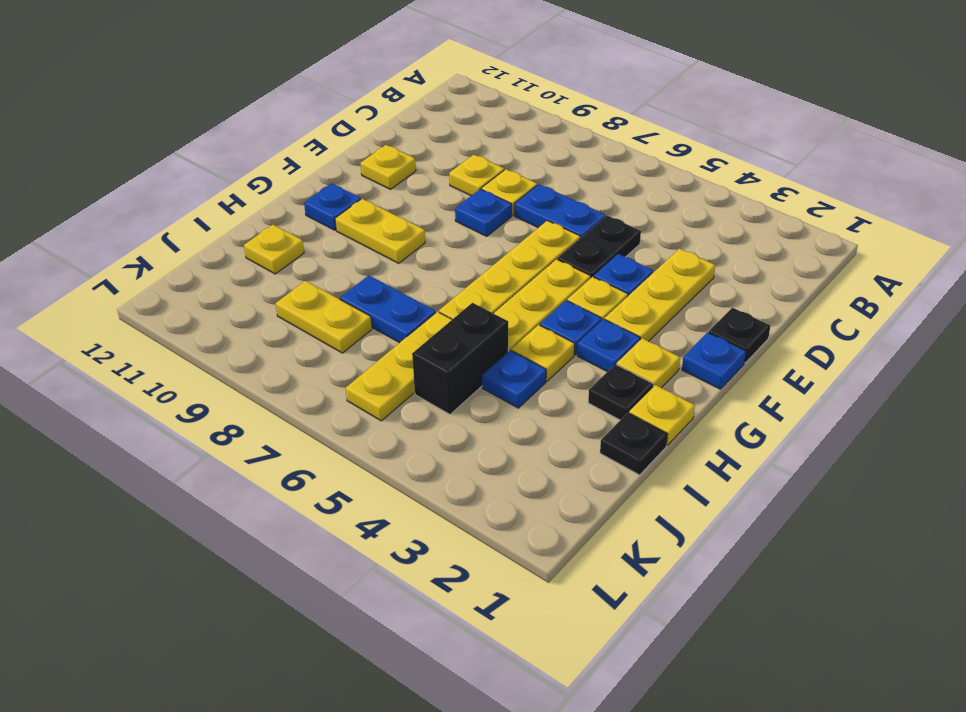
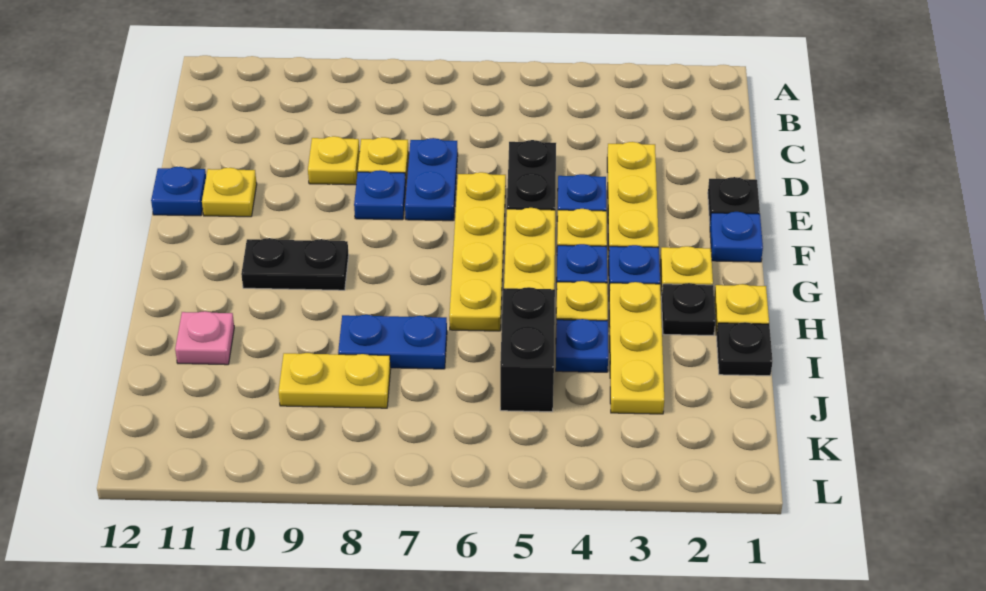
blue 1x2 plate [514,184,605,238] -> blue 1x2 plate turned to [405,138,458,221]
yellow 1x2 plate [335,199,425,263] -> black 1x2 plate [241,238,349,290]
blue 1x1 plate [304,183,361,230] -> blue 1x1 plate moved to [151,167,206,216]
yellow 1x3 plate [346,312,452,421] -> yellow 1x3 plate moved to [609,282,664,414]
yellow 1x1 plate [244,225,304,274] -> pink 1x1 plate [175,311,234,365]

